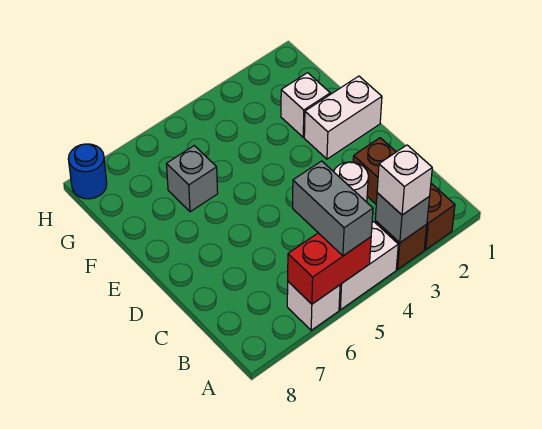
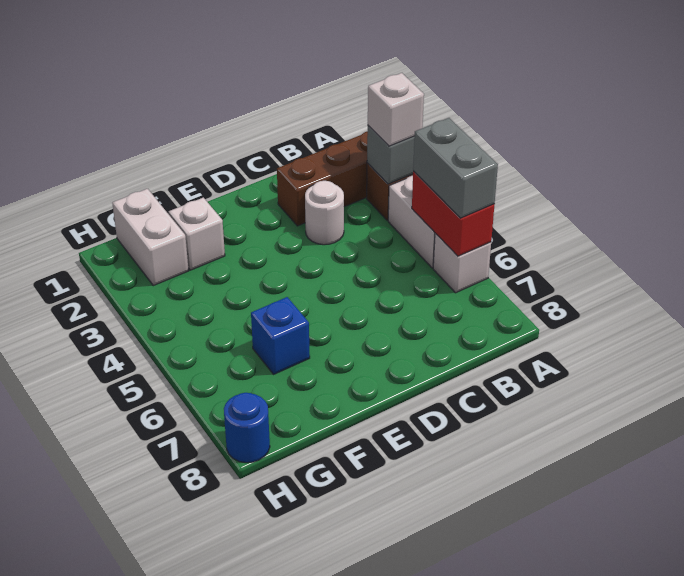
grey 1x2 brick [293,161,373,256] -> grey 1x2 brick turned to [413,118,498,218]
white 1x2 brick [304,76,382,159] -> white 1x2 brick moved to [112,189,189,286]
grey 1x1 brick [167,146,218,212] -> blue 1x1 brick [251,297,310,374]

